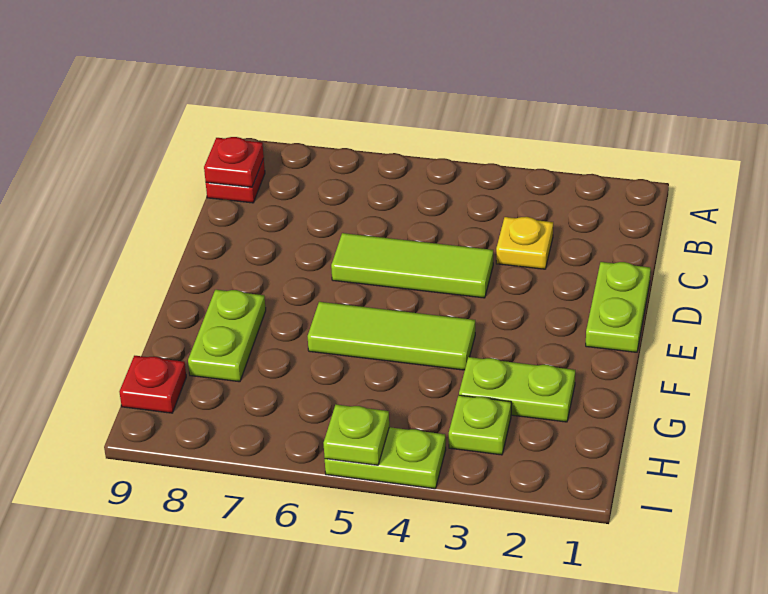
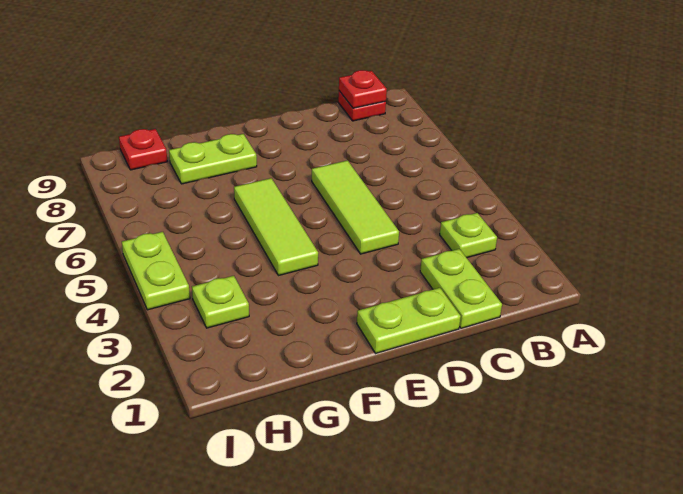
yellow 1x1 plate [496,217,553,269] -> none
lime 1x2 plate [459,357,575,422] -> lime 1x2 plate moved to [420,249,502,328]
lime 1x1 plate [324,405,389,465] -> lime 1x1 plate moved to [440,213,497,258]

